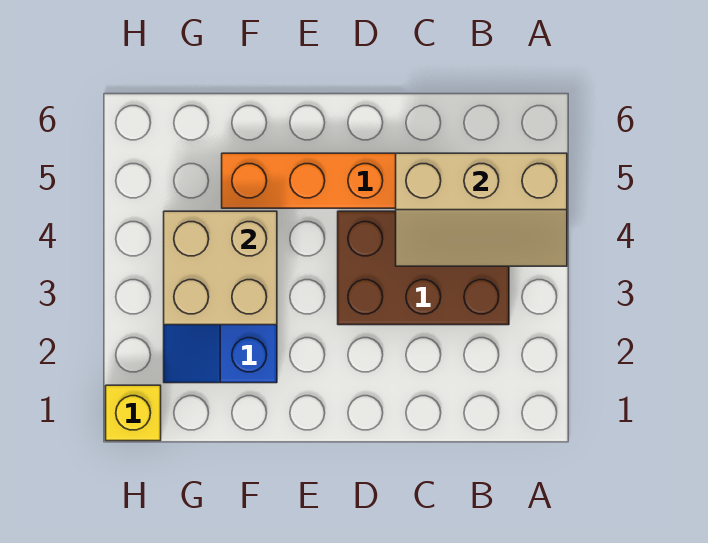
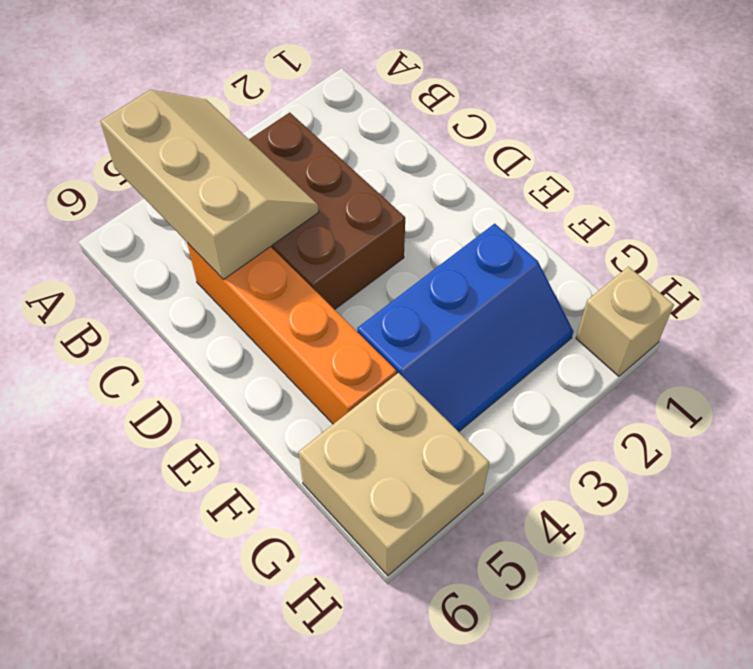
tan 2x2 brick [164,211,277,325] -> tan 2x2 brick moved to [299,373,489,576]
yellow 1x1 brick [106,385,161,441] -> tan 1x1 brick [576,267,674,376]

